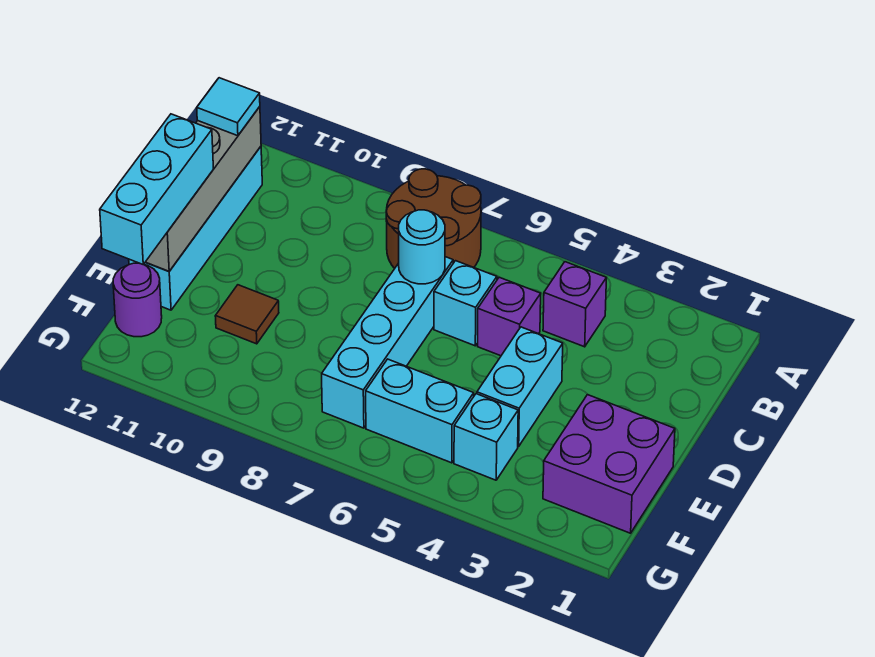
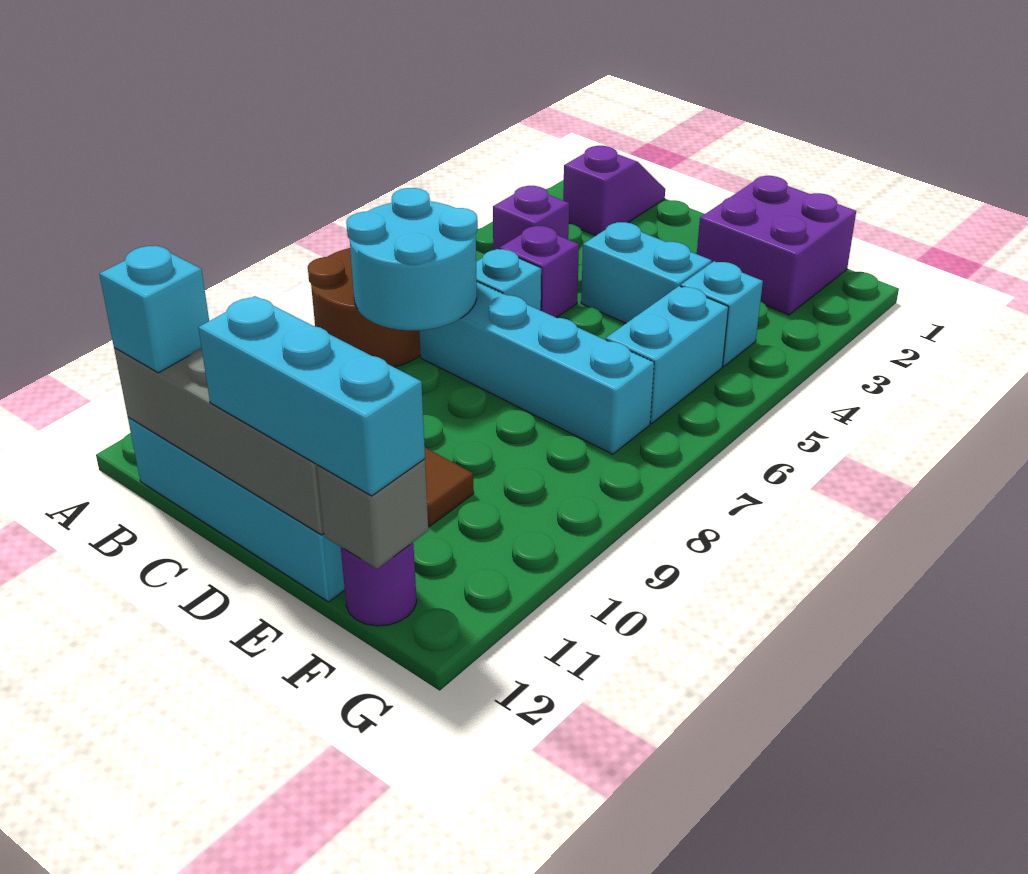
none -> purple 1x2 slope [563,146,665,236]
cyan 1x1 tile [197,78,260,136] -> cyan 1x1 brick [99,245,209,373]
cyan 1x1 round brick [399,210,445,284] -> cyan 2x2 round brick [346,188,478,330]
none -> grey 1x1 brick [317,459,428,569]

